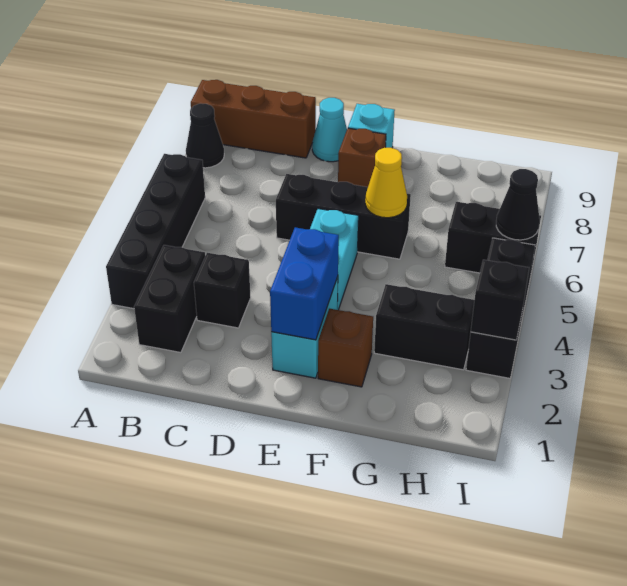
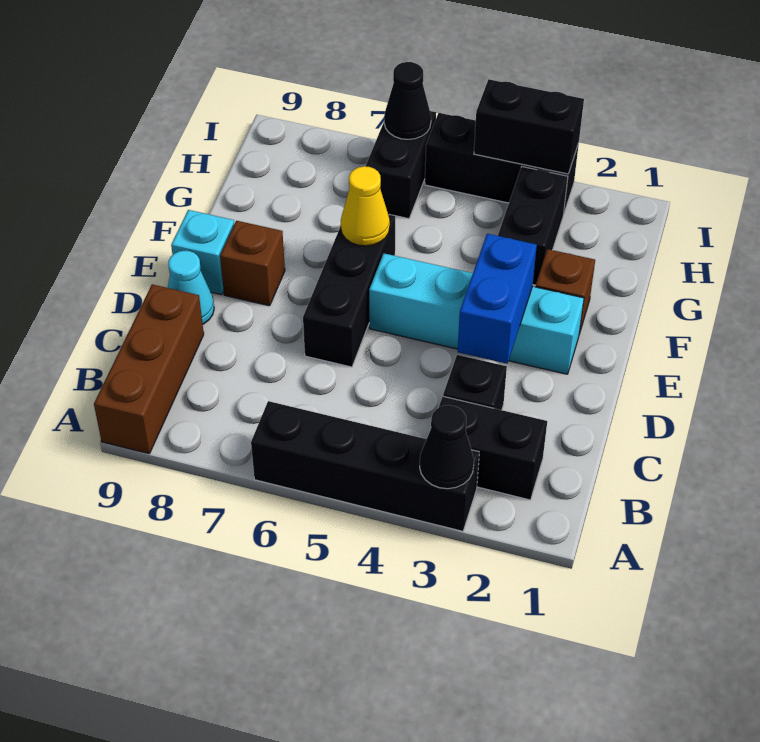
black 1x1 cone [186,104,224,168] -> black 1x1 cone moved to [420,405,474,489]
blue 1x2 brick [270,227,339,340] -> blue 1x2 brick turned to [458,234,537,364]
black 1x1 brick [471,260,529,340] -> black 1x2 brick [474,79,584,174]

